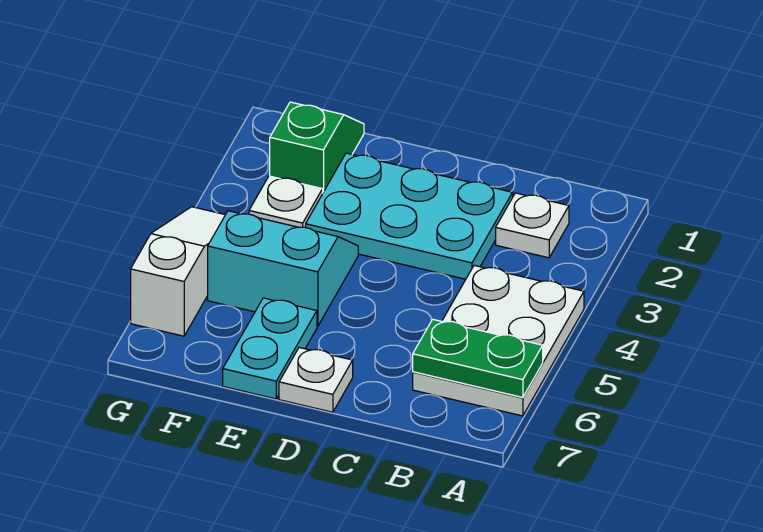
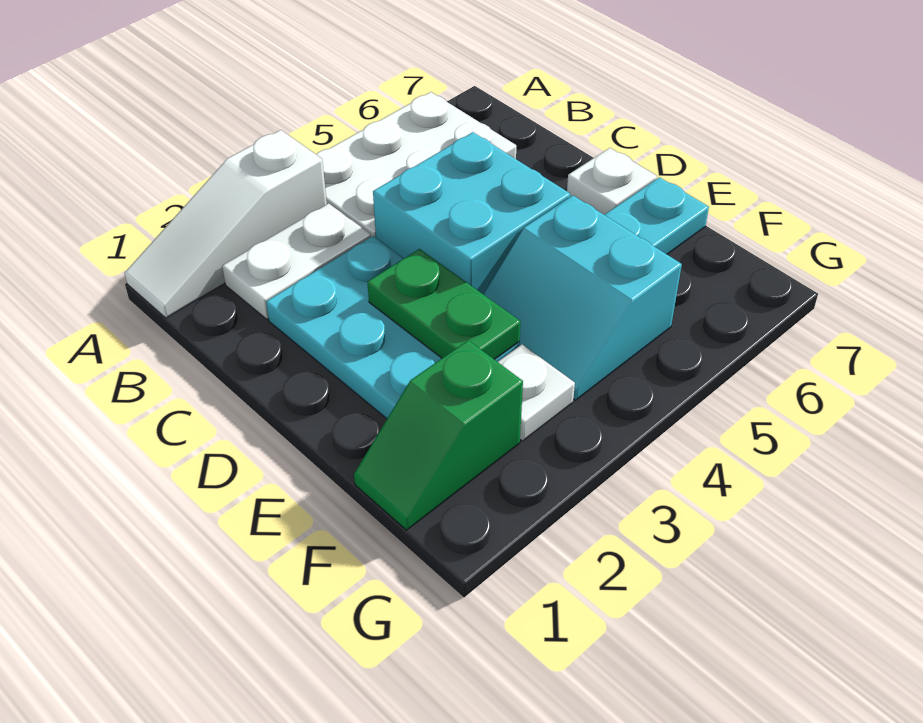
green 1x2 plate [413,319,543,398] -> green 1x2 plate moved to [367,249,521,360]
white 1x1 plate [496,193,569,258] -> white 1x2 plate [222,204,371,319]
none -> cyan 2x2 brick [373,132,570,294]
white 1x3 slope [131,207,225,336] -> white 1x3 slope moved to [125,130,327,318]

